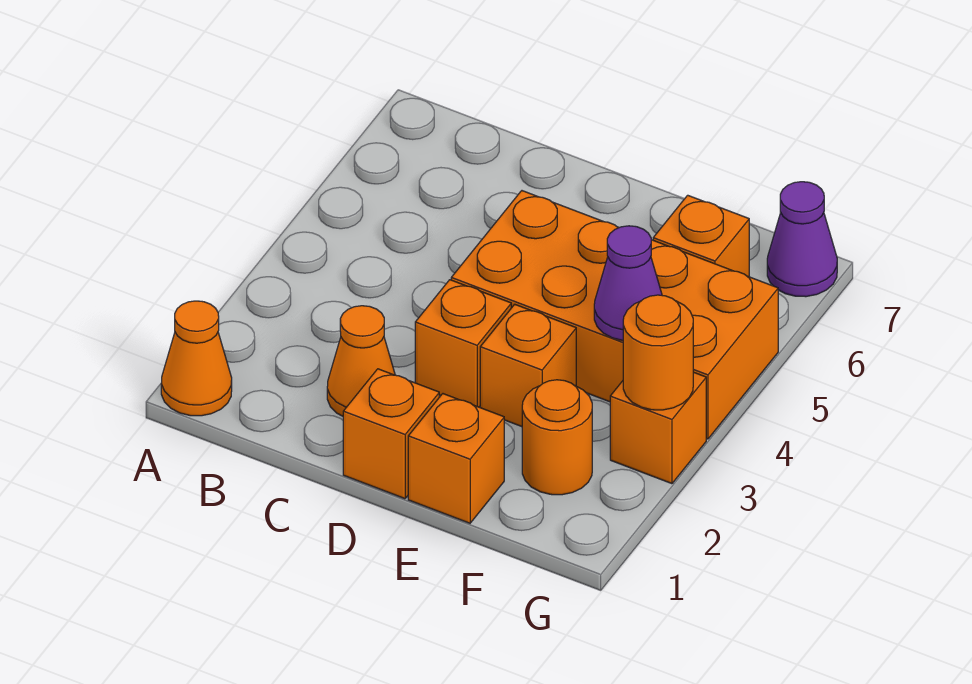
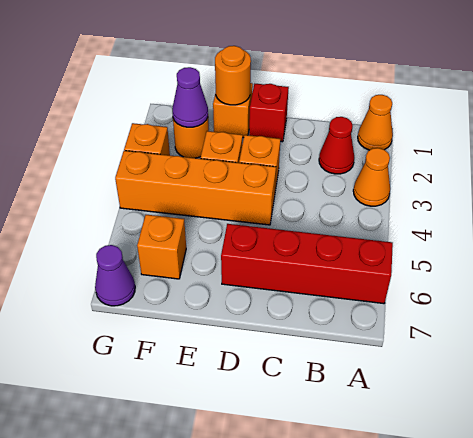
none -> red 1x4 brick [221,224,393,304]
none -> red 1x1 cone [319,117,354,174]
orange 1x1 cone [327,306,395,416] -> orange 1x1 cone moved to [353,148,390,206]
orange 1x1 brick [343,369,439,499] -> red 1x1 brick [249,84,289,142]
orange 2x4 brick [451,191,778,439] -> orange 1x4 brick [115,151,276,225]
purple 1x1 cone [594,226,662,340] -> purple 1x1 cone moved to [172,67,208,127]
orange 1x1 round brick [623,295,693,410] -> orange 1x1 round brick moved to [215,46,251,105]

